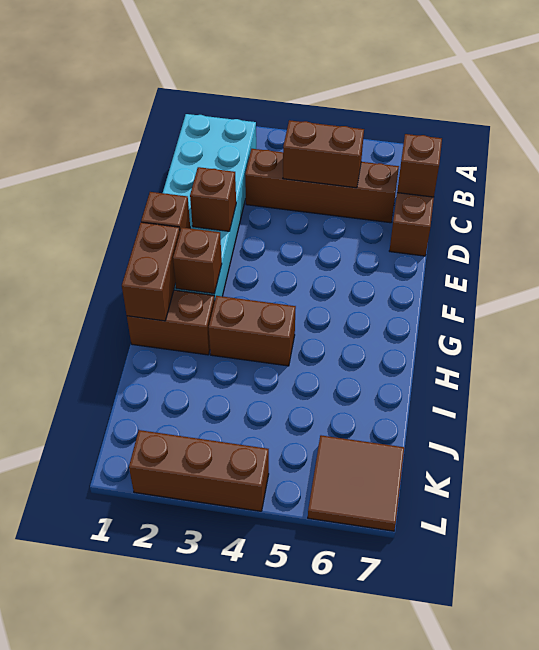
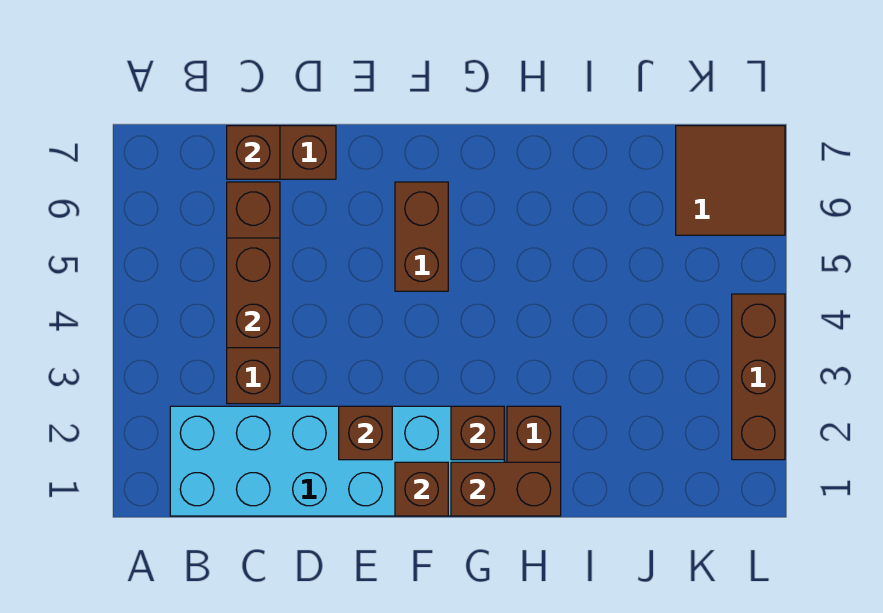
brown 1x2 brick [209,296,296,366] -> brown 1x2 brick moved to [395,182,448,291]

